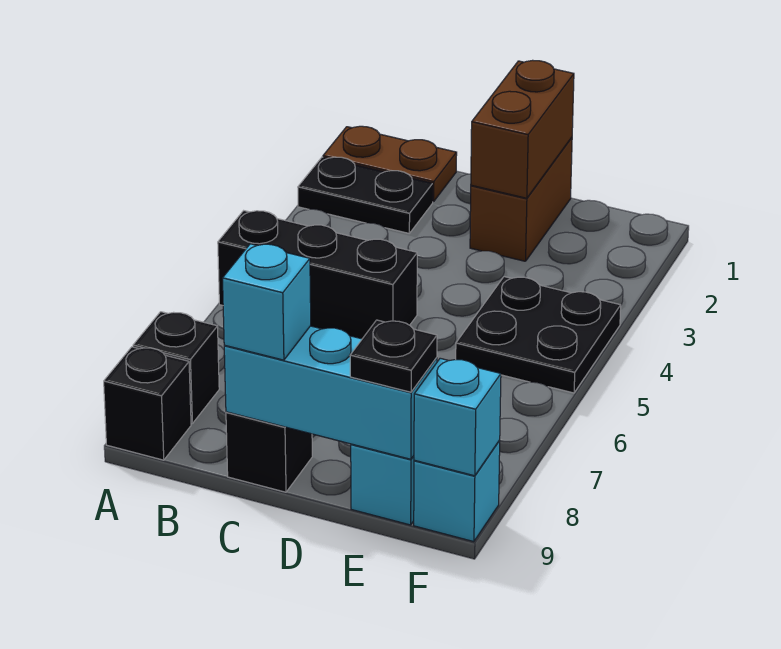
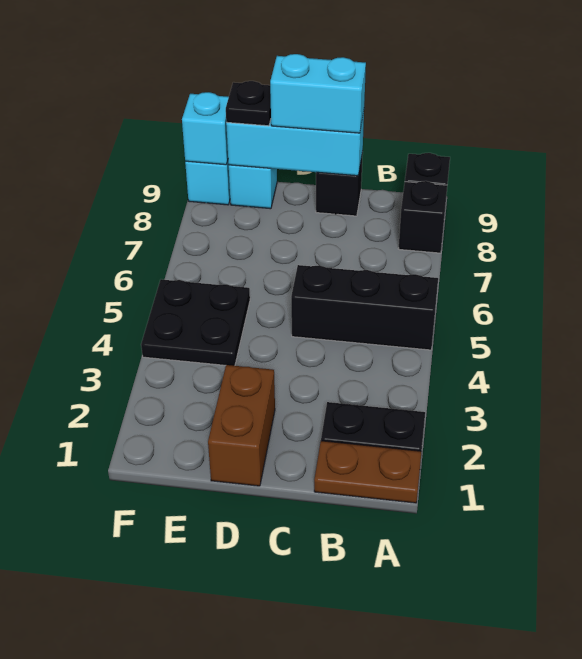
cyan 1x1 brick [223,244,311,360] -> cyan 1x2 brick [270,54,366,133]
brown 1x2 brick [471,60,574,198] -> none

